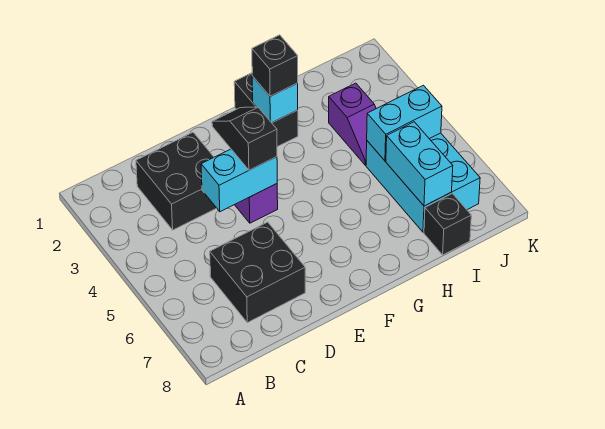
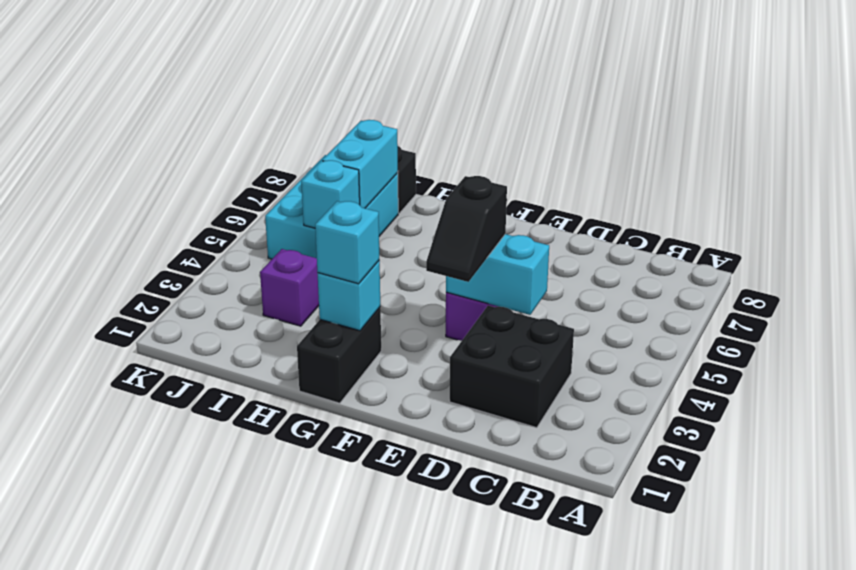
black 2x2 brick [210,222,305,323] -> none
black 1x1 brick [252,35,298,96] -> cyan 1x1 brick [315,201,379,284]
cyan 1x2 brick [367,85,442,161] -> cyan 1x1 brick [301,160,360,228]

